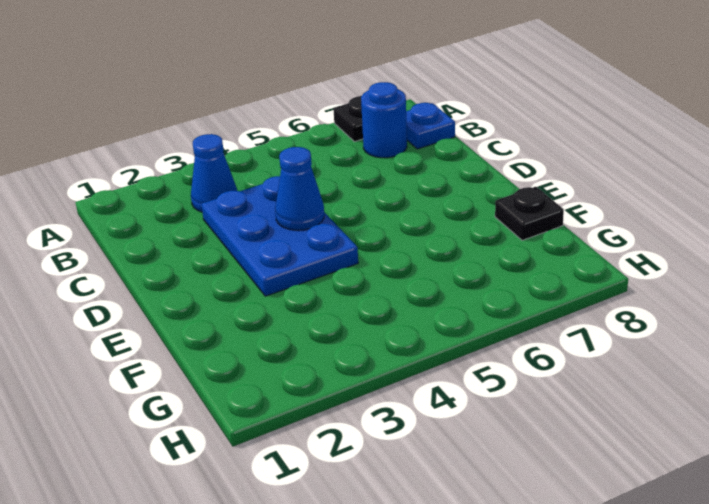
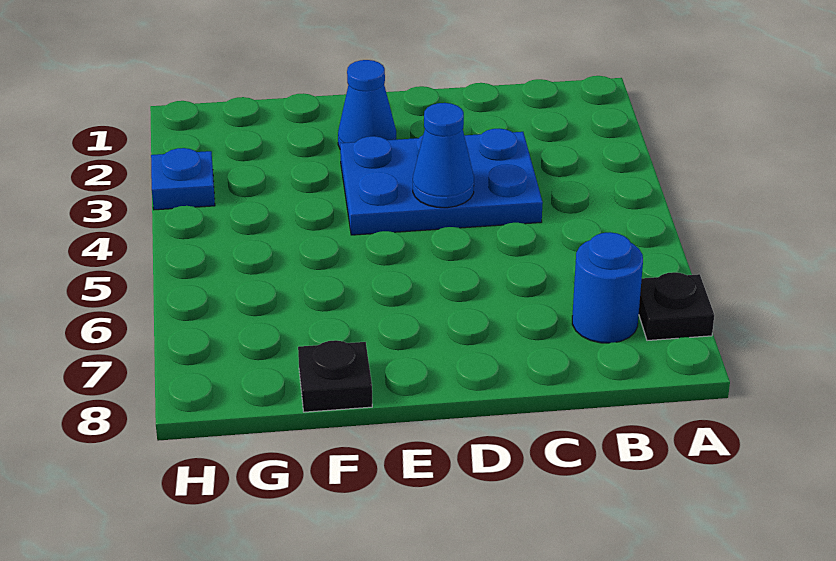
blue 1x1 cone [191,134,237,212] -> blue 1x1 cone moved to [338,60,396,148]
blue 1x1 plate [406,103,455,149] -> blue 1x1 plate moved to [151,148,215,210]

